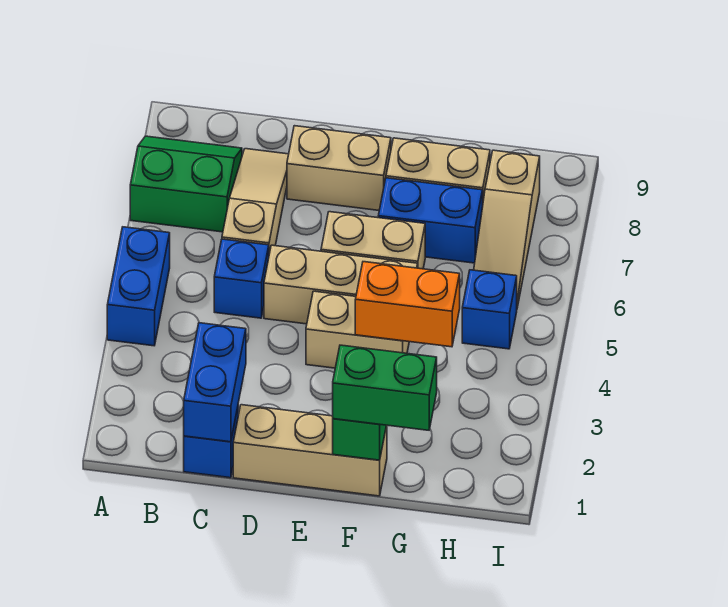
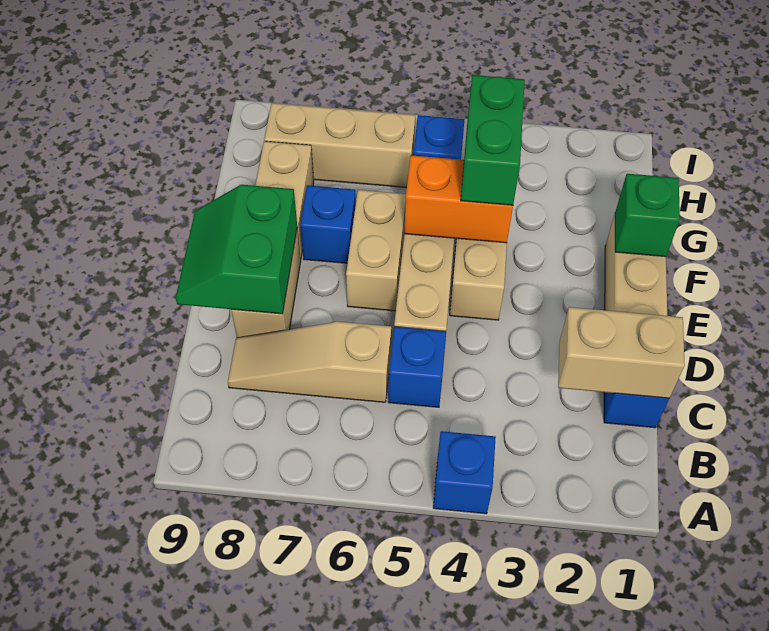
blue 1x2 brick [107,227,170,346] -> blue 1x1 brick [433,431,496,514]
green 2x2 slope [130,136,242,232] -> green 2x2 slope moved to [176,185,297,314]
blue 1x2 brick [184,323,246,442] -> tan 1x2 brick [558,307,685,398]
green 1x2 brick [333,345,437,430] -> green 1x2 brick moved to [461,75,525,205]
orange 1x2 brick [355,262,460,347] -> orange 1x2 brick turned to [404,155,513,243]
blue 1x2 brick [378,178,483,263] -> blue 1x1 brick [300,185,356,263]
tan 1x3 slope [474,150,540,307] -> tan 1x3 brick [264,103,415,188]

